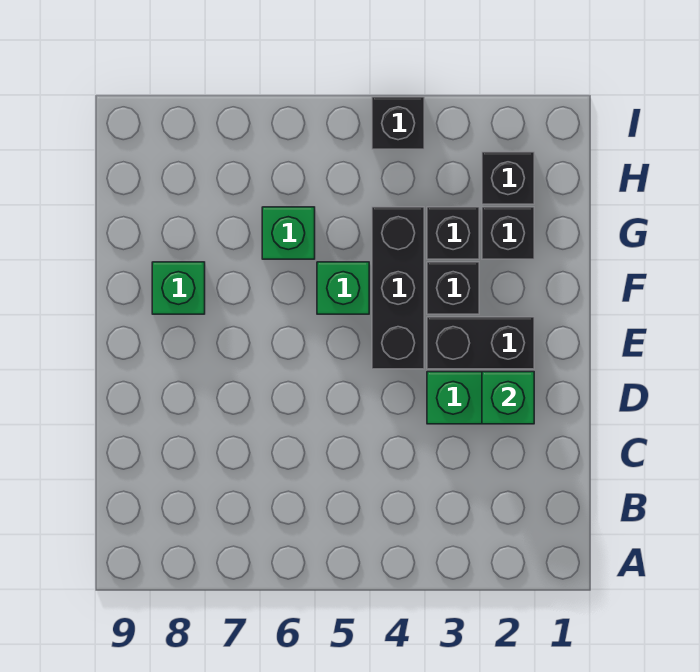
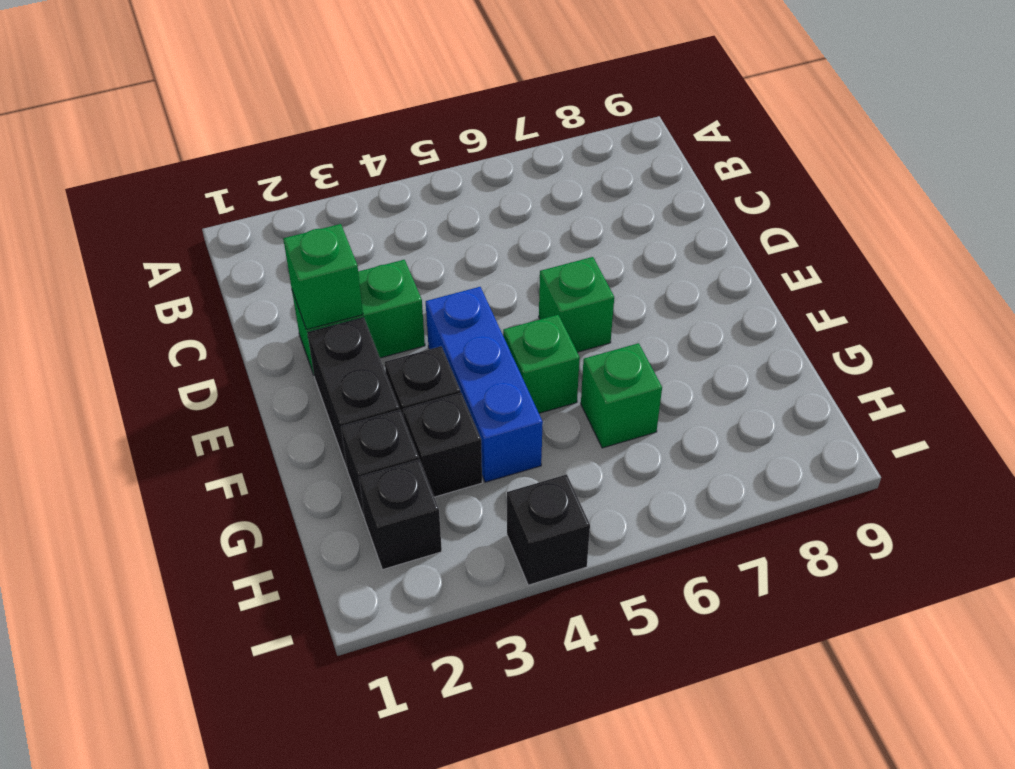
black 1x2 brick [427,317,534,369] -> black 1x2 brick turned to [308,317,399,468]
black 1x3 brick [372,207,424,369] -> blue 1x3 brick [426,287,543,482]
green 1x1 brick [152,262,205,314] -> green 1x1 brick moved to [539,257,614,352]

